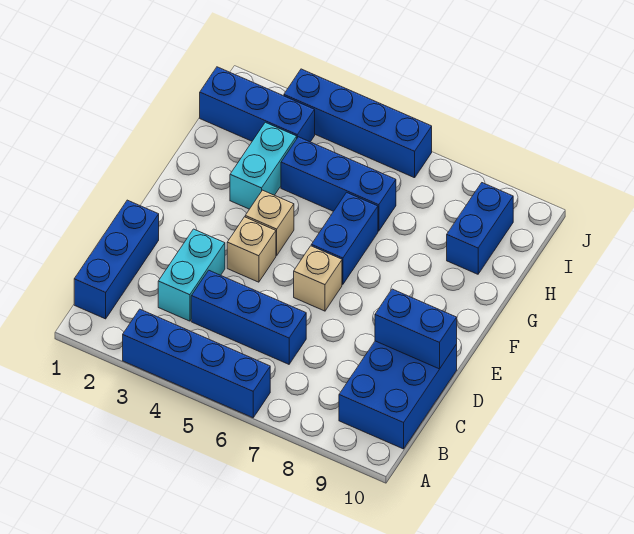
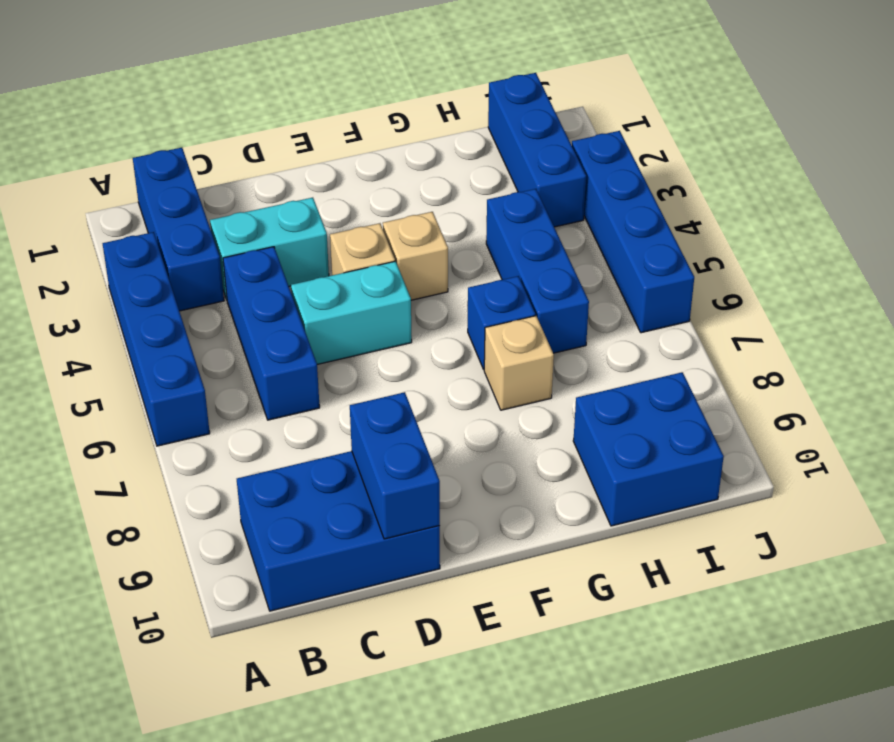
blue 1x3 brick [74,200,159,319] -> blue 1x3 brick turned to [133,148,224,311]
tan 1x1 brick [294,246,342,311] -> tan 1x1 brick moved to [484,316,554,410]
blue 1x2 brick [311,192,378,284] -> blue 1x1 brick [468,276,535,369]
cyan 1x2 brick [230,122,297,209] -> cyan 1x2 brick moved to [291,261,412,364]
blue 1x2 brick [447,183,513,274] -> blue 2x2 brick [573,372,724,526]

